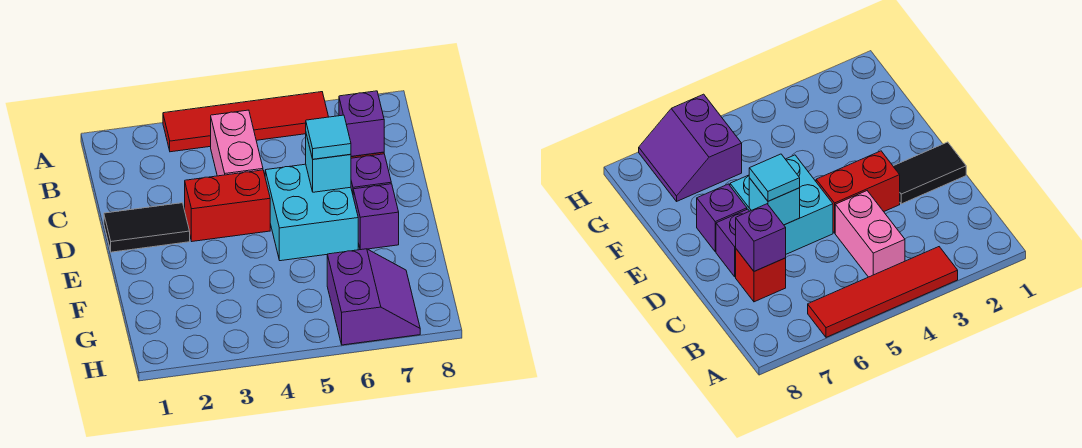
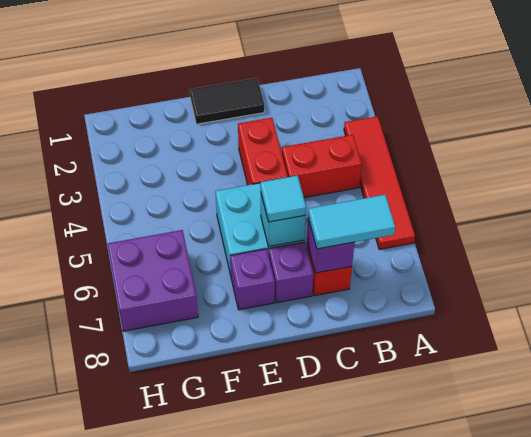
pink 1x2 brick [211,110,263,176] -> red 1x2 brick [282,135,362,198]
none -> cyan 1x2 tile [308,195,395,249]
black 1x2 tile [104,203,190,252] -> black 1x2 tile turned to [190,78,264,124]
purple 2x2 slope [327,249,420,345] -> purple 2x2 brick [108,230,198,331]

